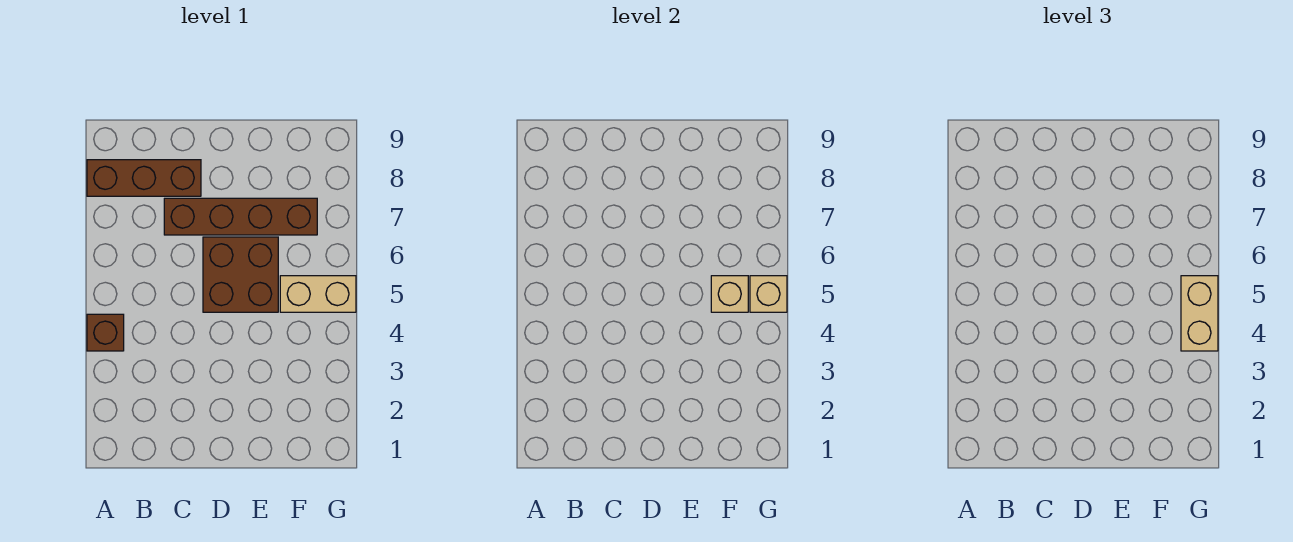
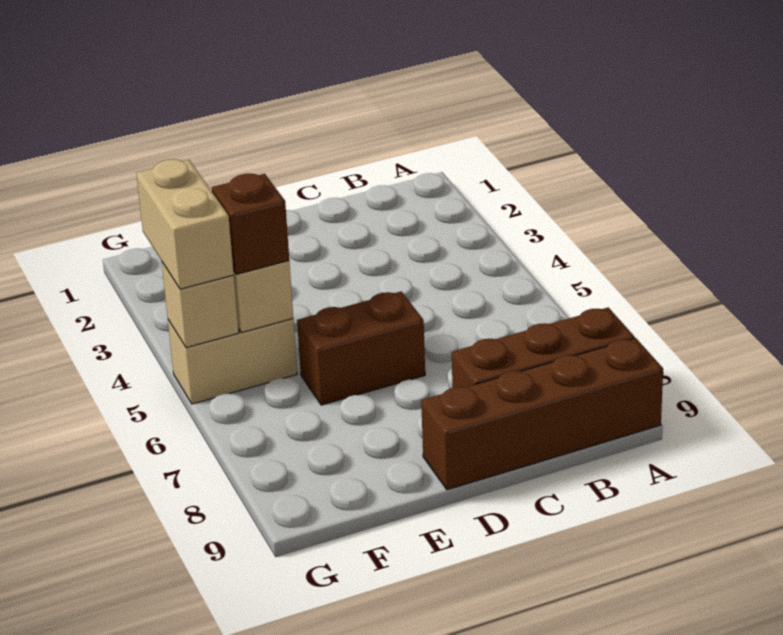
brown 1x1 brick [87,314,124,351] -> brown 1x1 brick moved to [212,174,289,274]
brown 1x4 brick [164,198,317,235] -> brown 1x4 brick moved to [421,338,663,490]
brown 2x2 brick [203,237,278,312] -> brown 1x2 brick [297,291,425,405]

